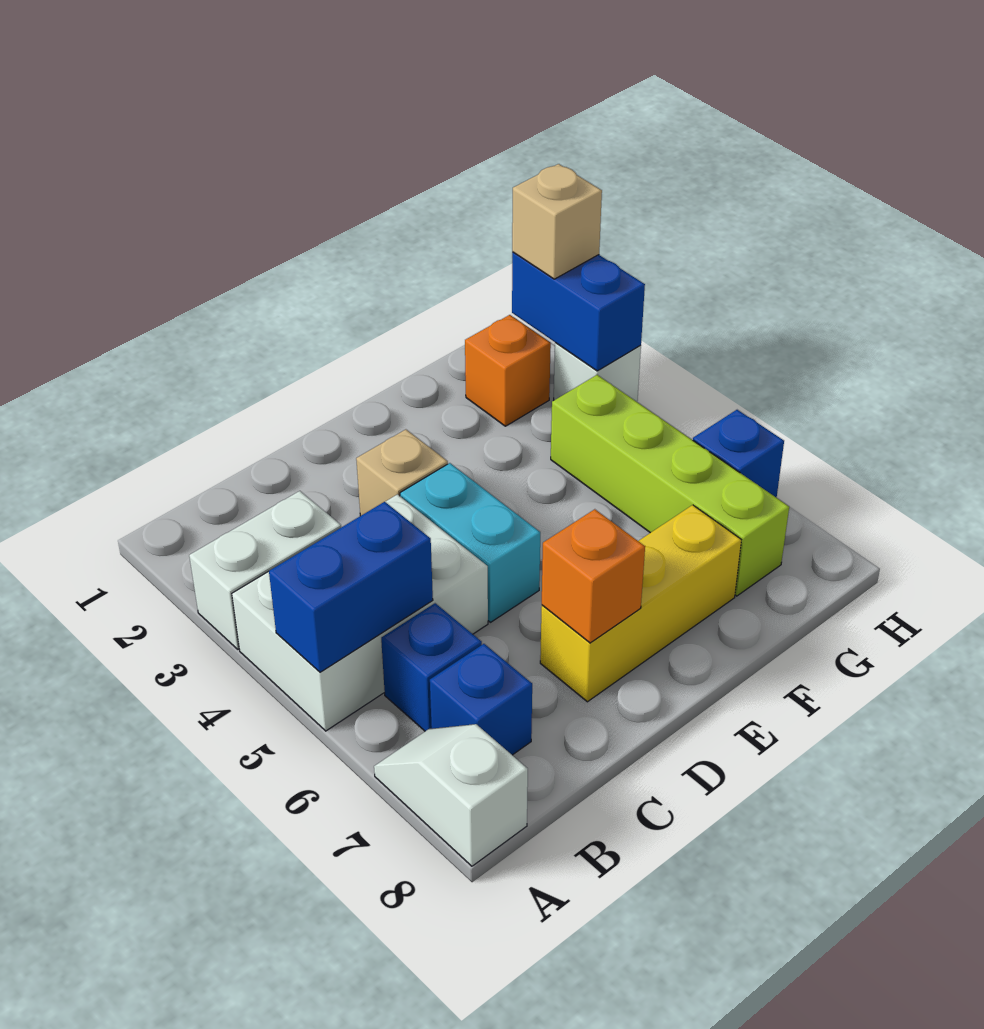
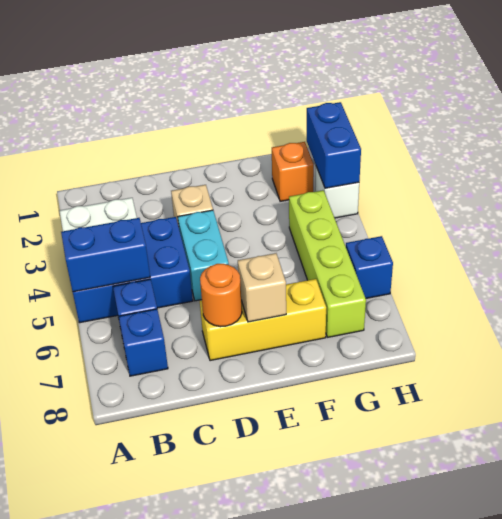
white 2x3 brick [232,494,488,731] -> blue 2x3 brick [73,217,193,323]
white 1x2 slope [374,724,528,866] -> none
orange 1x1 brick [542,509,645,643] -> orange 1x1 round brick [200,264,242,327]
tan 1x1 brick [512,164,602,279] -> tan 1x1 brick moved to [238,253,286,322]

